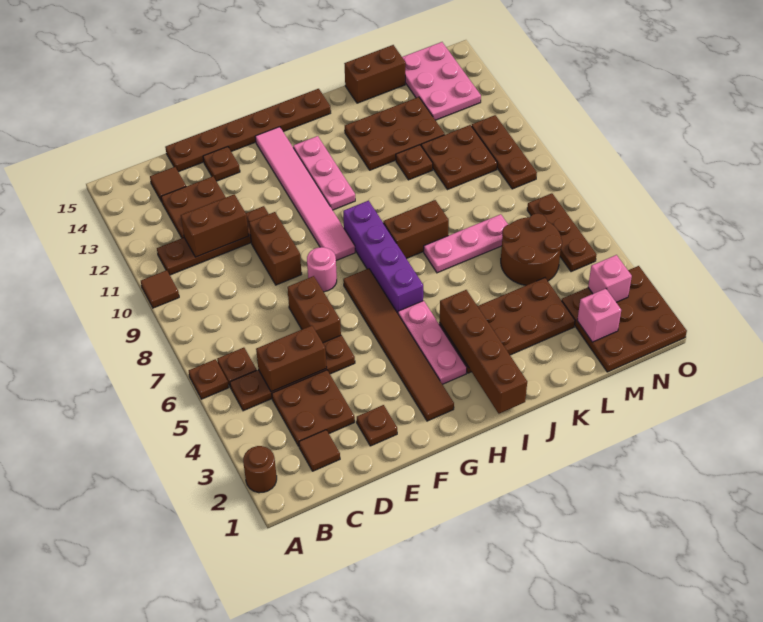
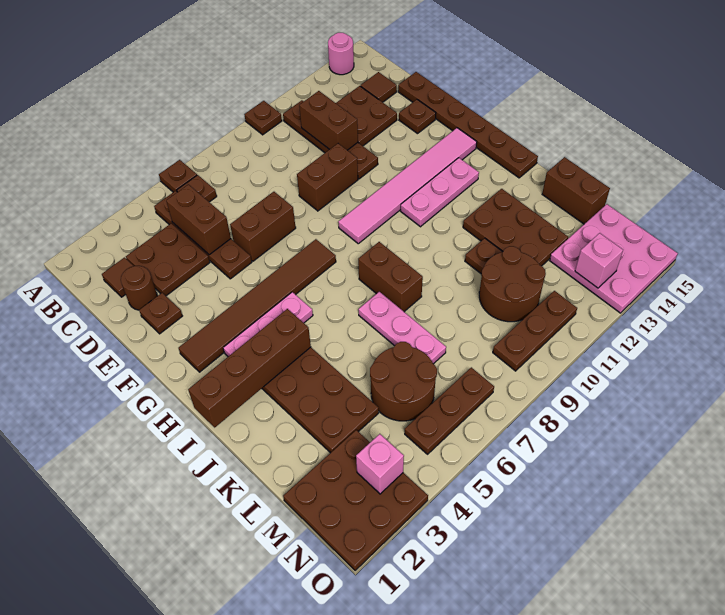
brown 1x1 round brick [243,446,277,493] -> brown 1x1 round brick moved to [121,266,157,310]
brown 1x1 tile [141,270,179,308] -> brown 1x1 plate [244,101,282,135]
pink 1x1 round brick [307,247,337,292] -> pink 1x1 round brick moved to [328,33,354,75]
purple 1x4 brick [343,201,423,313] -> none
brown 2x2 plate [421,125,497,190] -> brown 2x2 round brick [479,246,546,322]
pink 1x1 brick [577,289,621,342] -> pink 1x1 brick moved to [575,233,623,288]
pink 2x3 plate [402,42,481,120] -> pink 3x3 plate [550,204,678,313]

